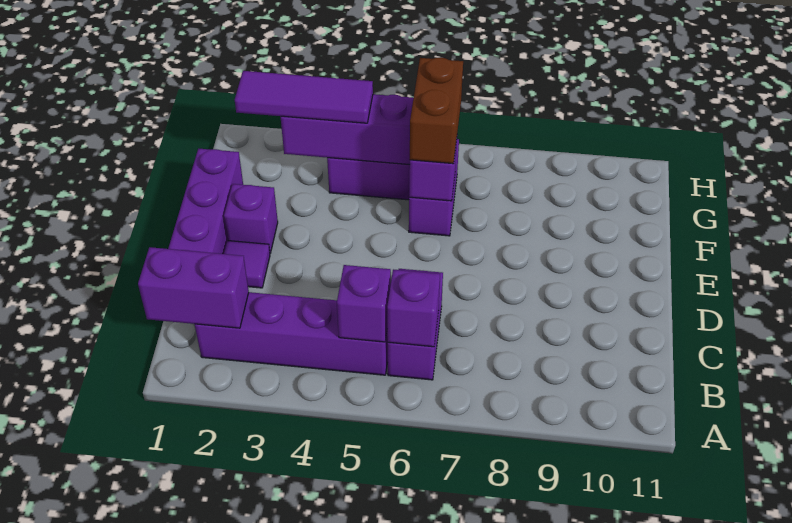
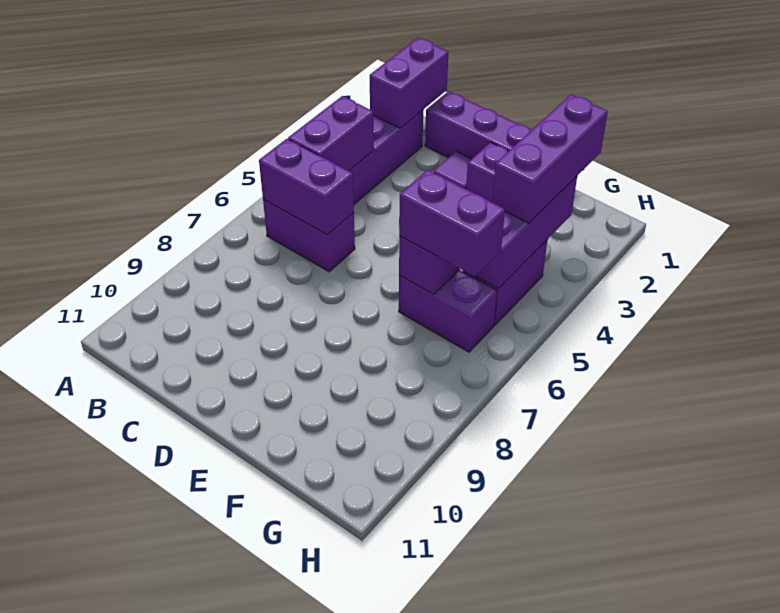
purple 1x1 brick [337,265,391,342] -> purple 1x2 brick [288,96,374,171]
purple 1x1 brick [387,269,440,347] -> purple 1x2 brick [259,139,354,235]
brown 1x2 brick [410,58,463,164] -> purple 1x2 brick [399,170,505,276]
purple 1x3 tile [235,71,373,123] -> purple 1x3 brick [492,95,608,223]

